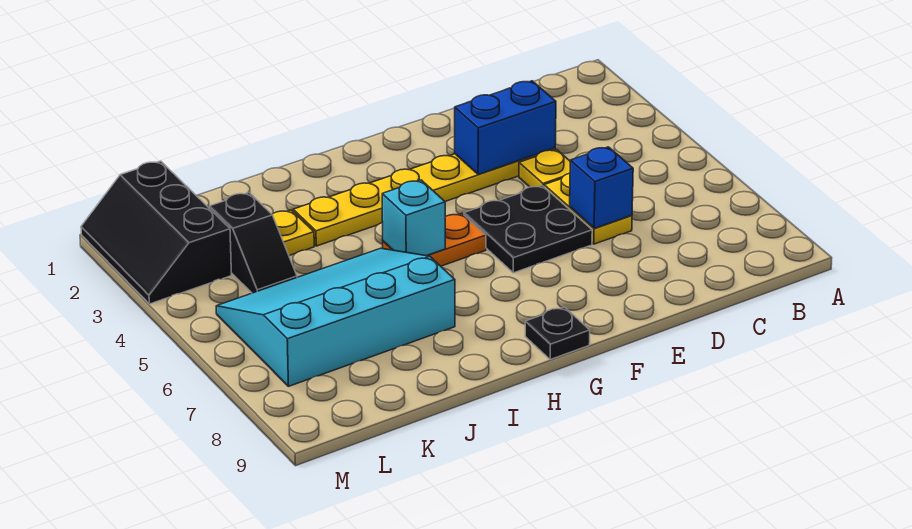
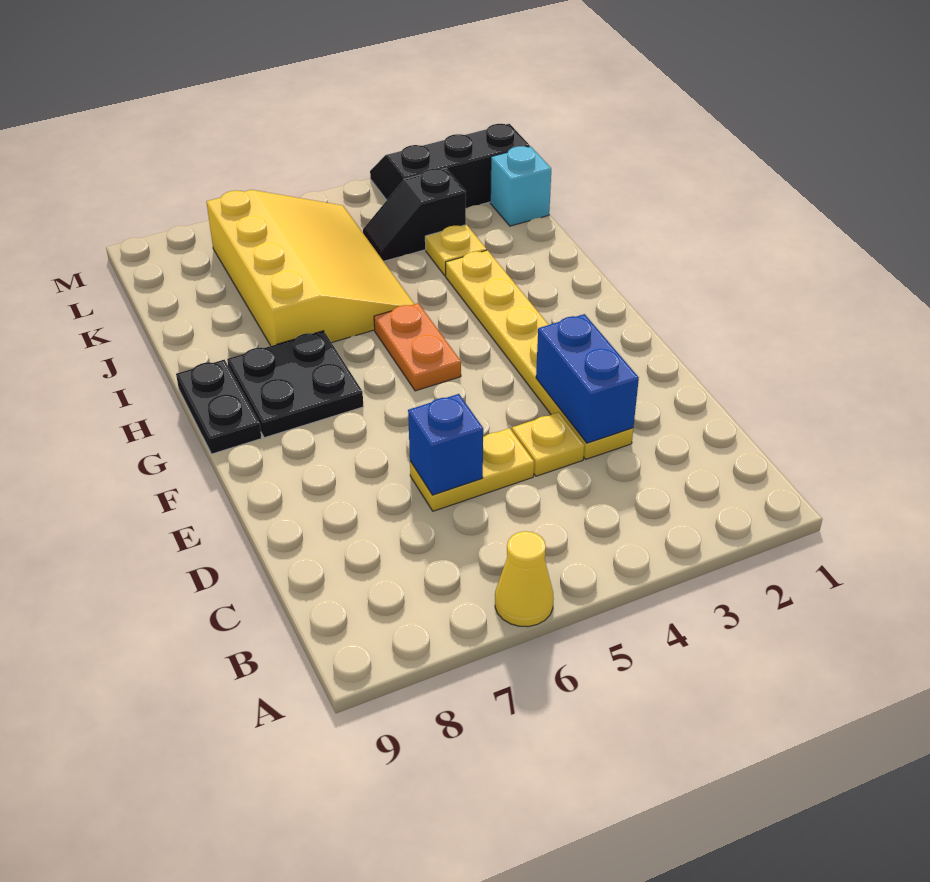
none -> yellow 1x1 cone [495,531,554,627]
black 2x2 plate [464,186,592,273] -> black 2x2 plate moved to [227,331,364,438]
black 1x1 plate [525,307,590,360] -> black 1x2 plate [176,360,261,454]
cyan 1x1 brick [382,180,445,256] -> cyan 1x1 brick moved to [490,146,551,226]
cyan 3x4 slope [216,248,455,386] -> yellow 3x4 slope [206,190,414,346]

